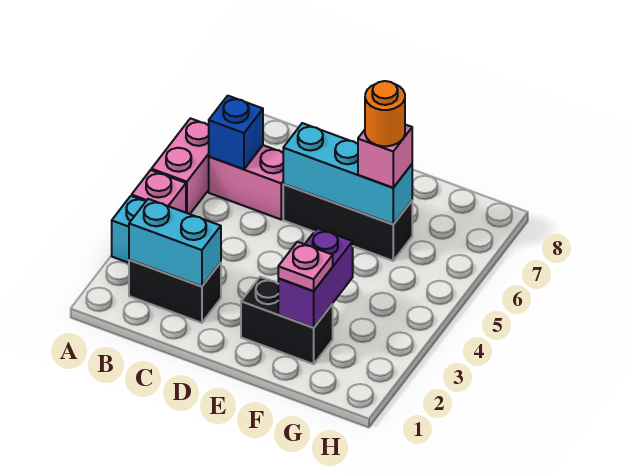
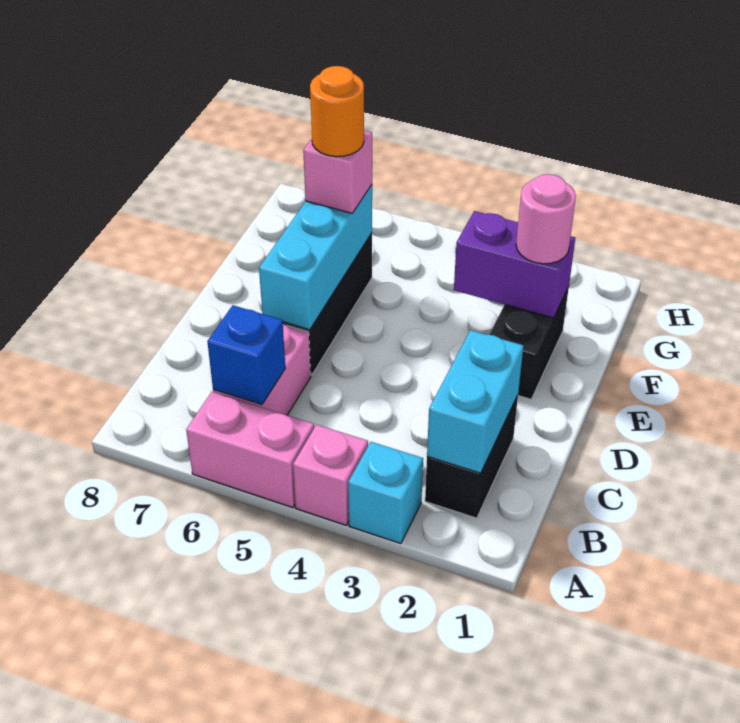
pink 1x1 plate [278,242,333,291] -> pink 1x1 round brick [516,174,576,264]

